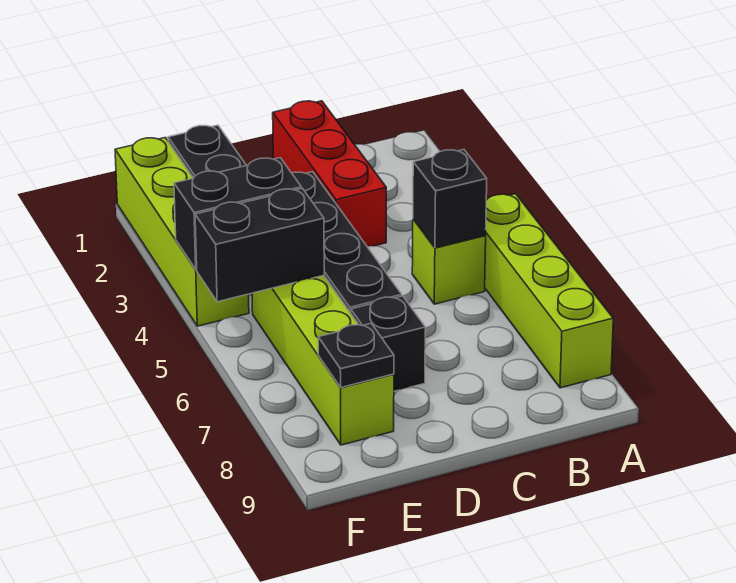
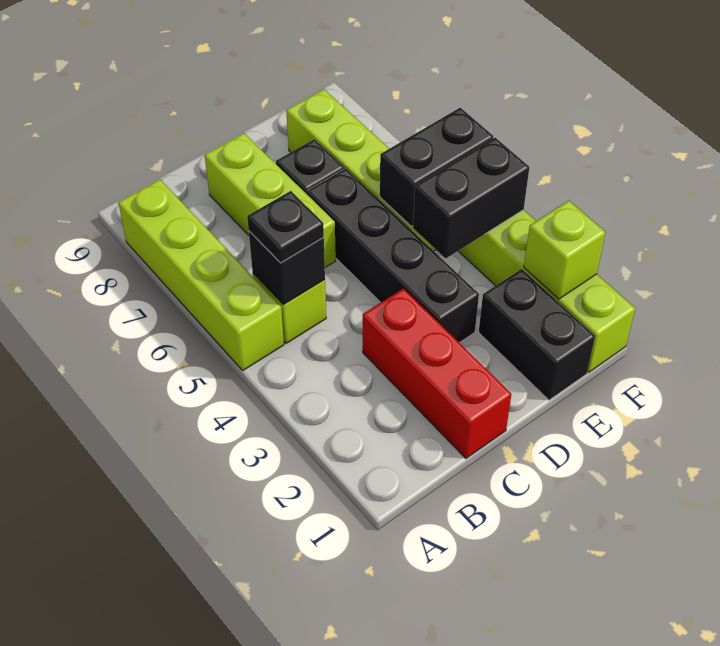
none -> lime 1x3 brick [205,133,336,267]
black 1x1 plate [318,324,394,387] -> black 1x1 plate moved to [247,191,324,263]
none -> lime 1x1 brick [524,201,606,299]

